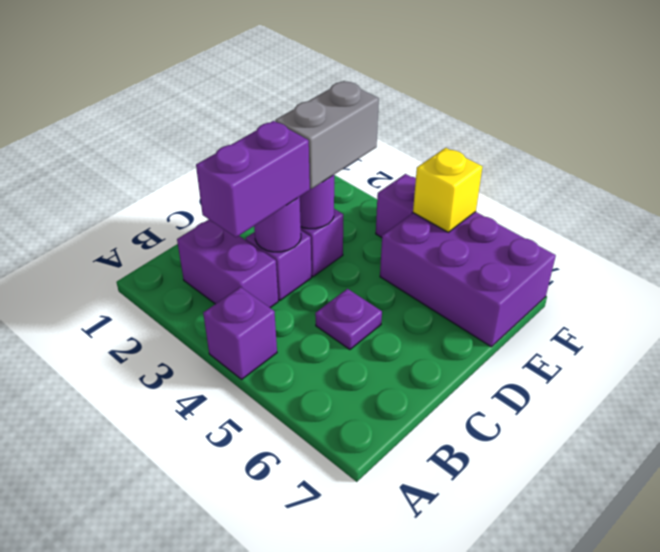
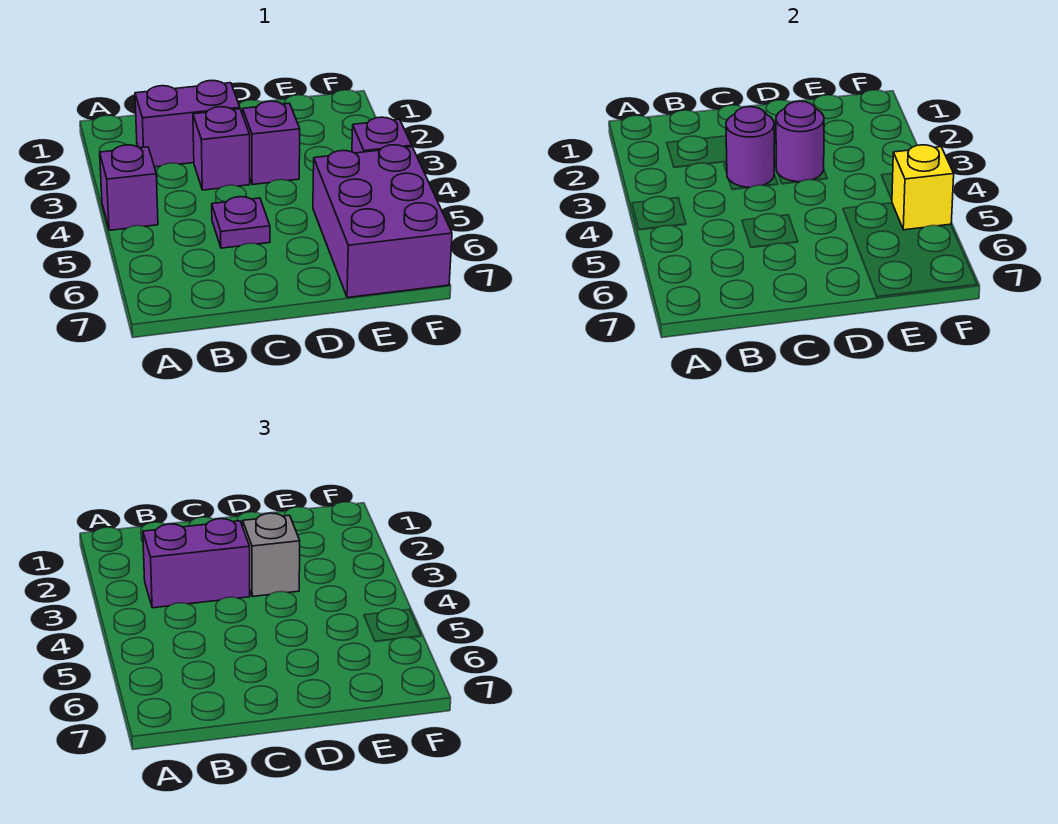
purple 1x2 brick [177,220,278,308] -> purple 1x2 brick turned to [135,80,240,167]
grey 1x2 brick [275,81,379,189] -> grey 1x1 brick [243,513,300,597]

